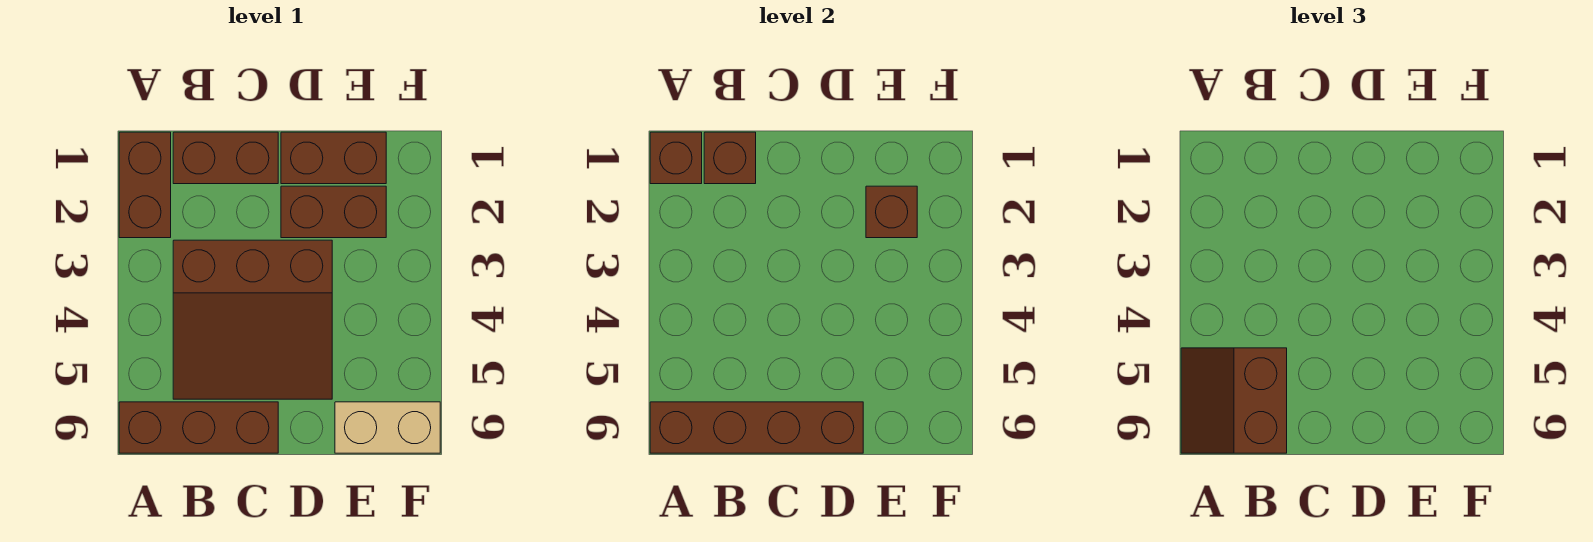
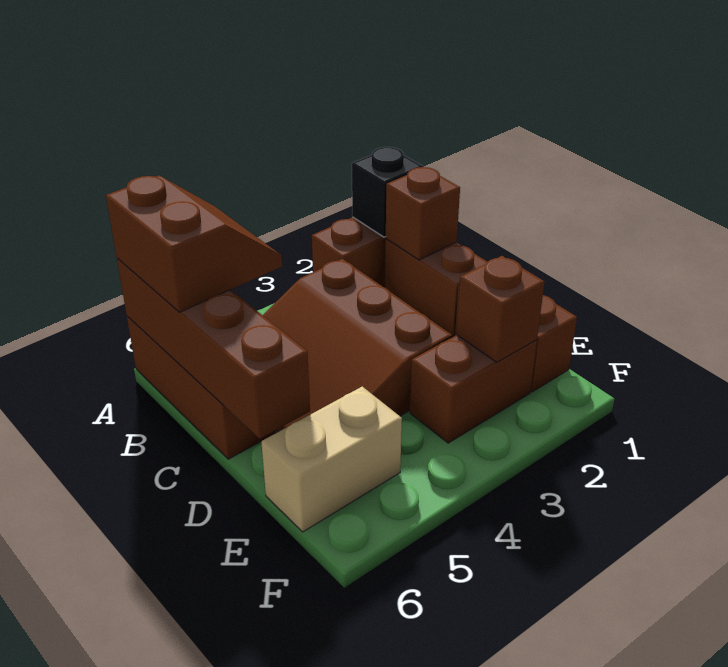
brown 1x1 brick [650,132,702,184] -> black 1x1 brick [352,147,423,237]
brown 2x2 slope [1181,348,1287,453] -> brown 2x2 slope turned to [106,176,282,312]
brown 1x2 brick [281,186,386,238] -> brown 1x2 brick turned to [410,335,537,443]
tan 1x2 brick [335,402,440,453] -> tan 1x2 brick turned to [261,386,402,532]

